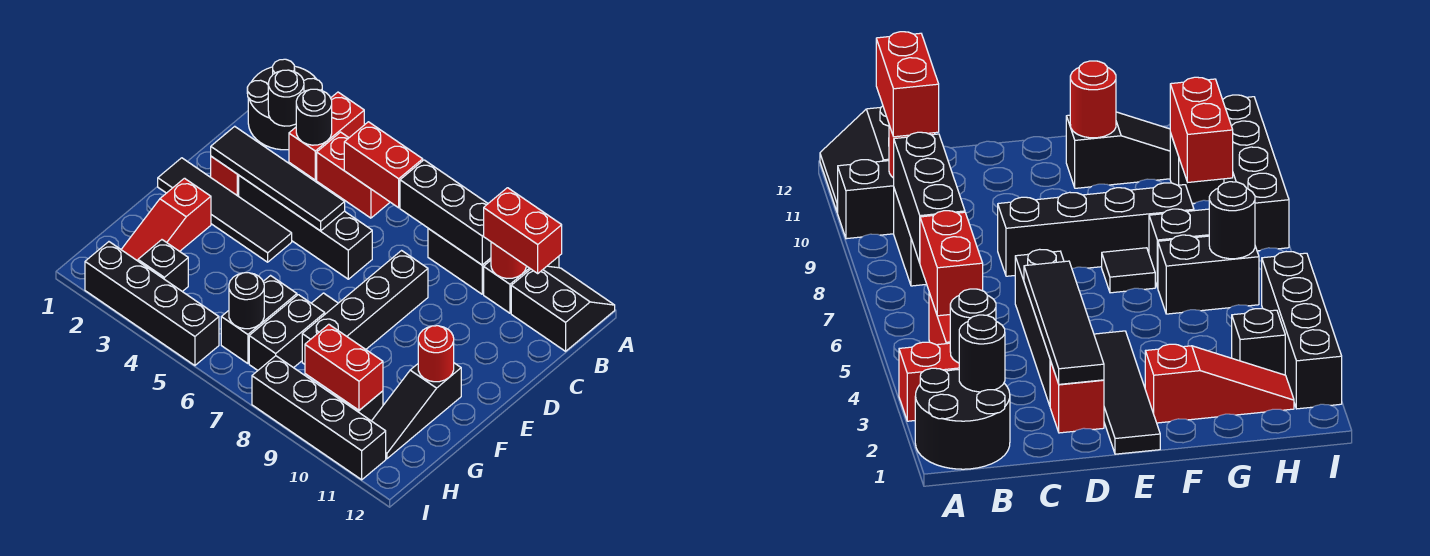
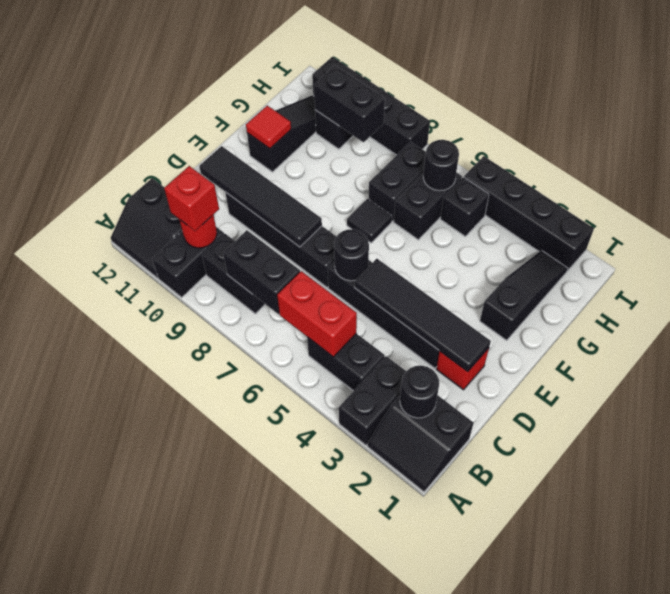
black 2x2 round brick [247,59,322,150] -> black 2x2 slope [367,395,474,492]
red 1x2 brick [289,92,364,180] -> black 1x2 brick [339,356,406,445]
black 1x1 round brick [296,89,332,145] -> black 1x1 round brick moved to [334,229,369,281]
red 1x2 brick [317,132,390,218] -> black 1x2 brick [307,333,385,391]
black 1x3 brick [400,160,491,265] -> black 1x2 brick [223,230,300,314]
red 1x2 brick [484,188,562,273] -> red 1x1 brick [164,166,219,231]
black 1x4 brick [302,251,428,364] -> black 1x4 brick turned to [225,192,337,287]
black 1x4 tile [158,158,292,262] -> black 1x4 tile moved to [199,146,322,247]
red 1x3 slope [121,178,211,261] -> black 1x3 slope [480,250,568,340]
red 1x1 round brick [418,326,454,382] -> red 1x1 tile [246,106,291,149]
black 1x1 brick [138,240,188,292] -> black 1x1 brick moved to [440,177,489,236]
red 1x2 brick [305,324,383,410] -> black 1x2 brick [314,66,385,142]

